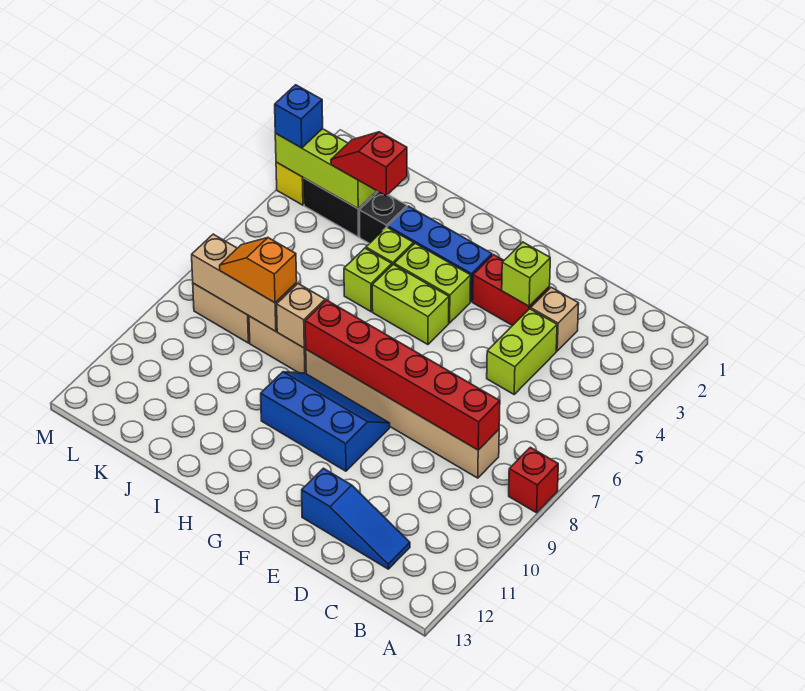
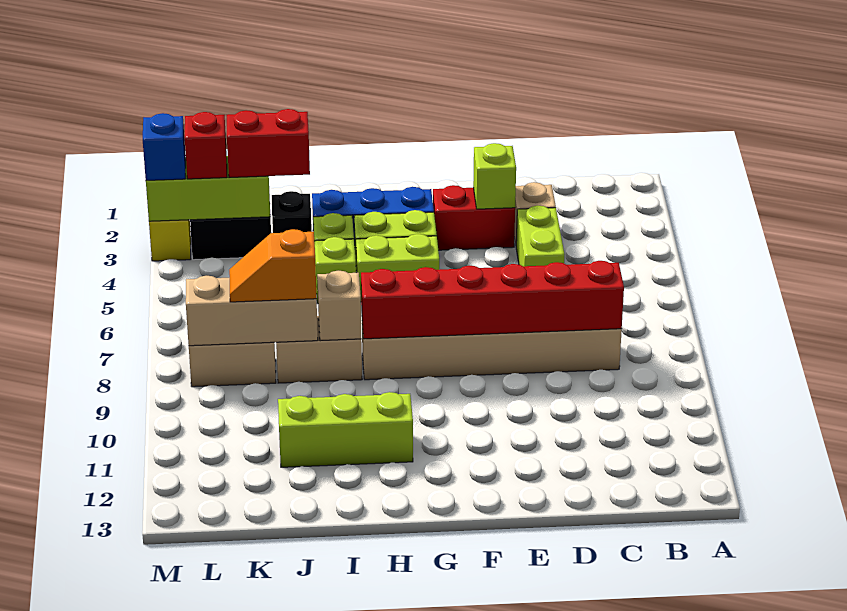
red 1x1 brick [509,447,558,513] -> red 1x1 brick moved to [185,112,227,179]
blue 1x3 slope [302,468,410,569] -> none
blue 2x3 slope [261,372,390,471] -> none
none -> lime 1x3 brick [278,392,413,467]
red 1x2 slope [331,132,407,196] -> red 1x2 brick [227,109,310,177]

